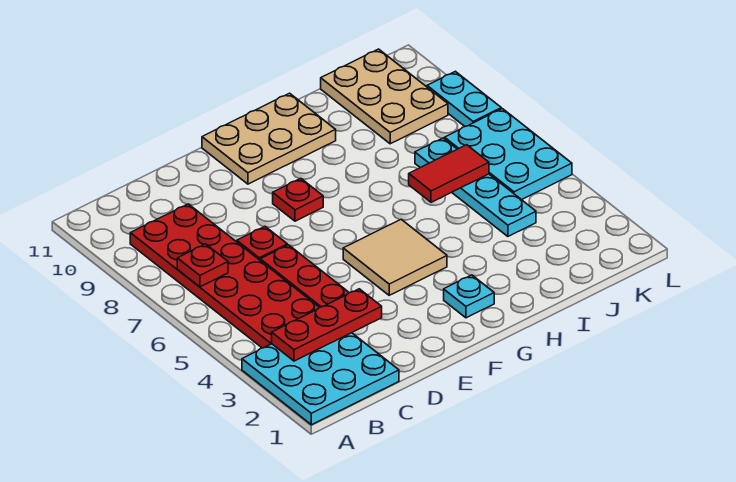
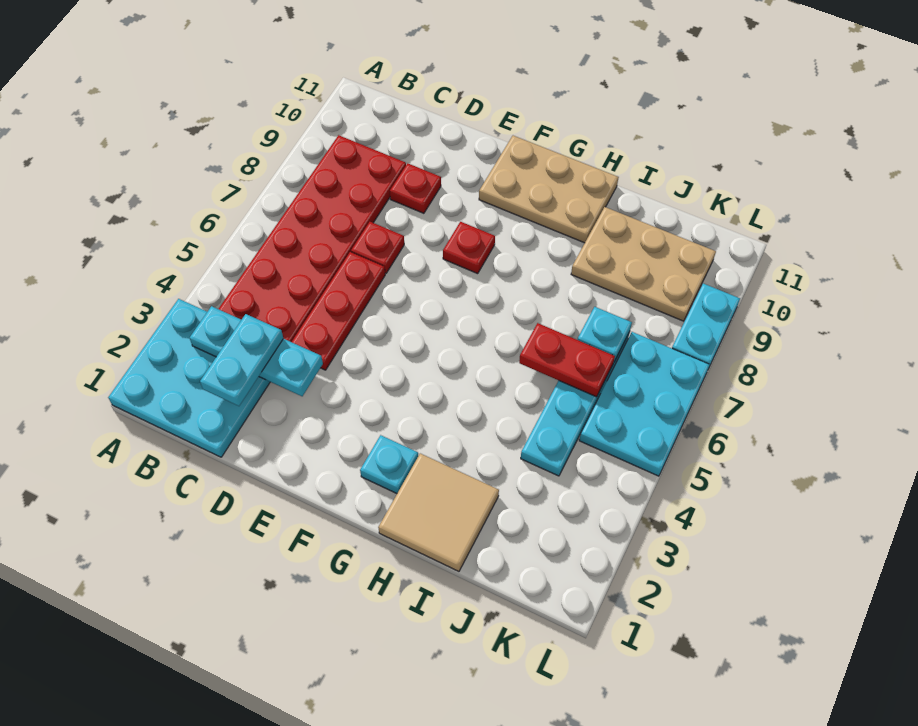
red 1x3 plate [272,289,382,361] -> cyan 1x3 plate [190,306,323,396]
red 1x1 plate [177,244,228,287] -> red 1x1 plate moved to [390,163,441,213]
none -> cyan 1x2 plate [200,314,283,406]
tan 2x2 tile [343,219,447,295] -> tan 2x2 tile moved to [378,453,499,571]
red 1x2 tile [409,145,489,202] -> red 1x2 plate [519,323,615,397]
none -> cyan 1x1 plate [578,307,632,361]
tan 2x3 plate [321,49,448,144] -> tan 2x3 plate turned to [571,207,716,321]

